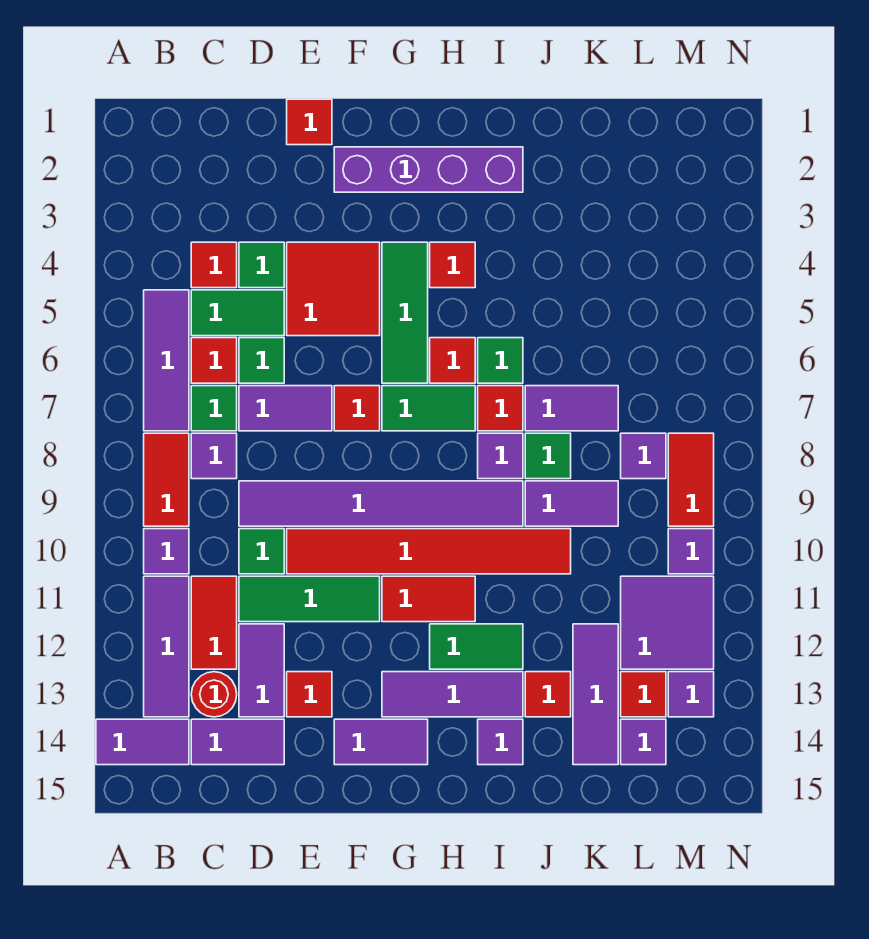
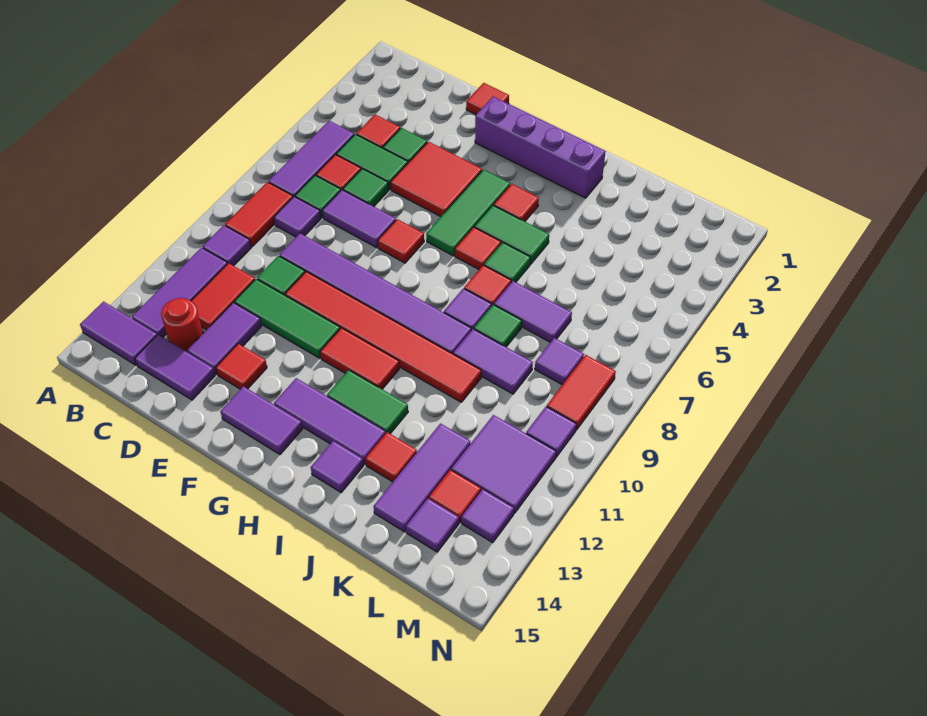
green 1x2 tile [382,386,475,431] -> green 1x2 tile moved to [475,205,549,264]

